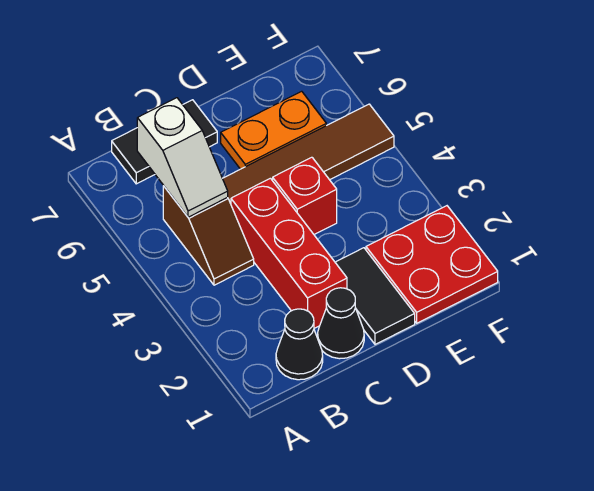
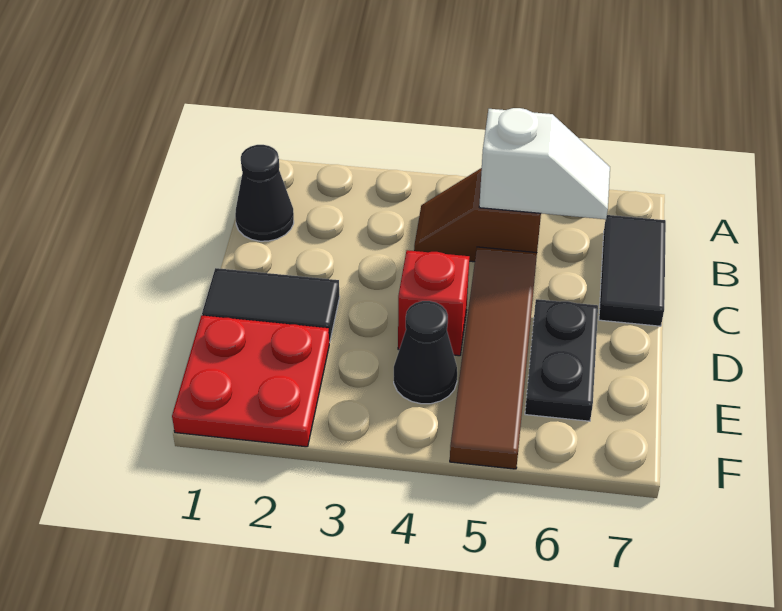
white 1x2 slope [137,98,228,217] -> white 1x2 slope turned to [479,108,610,219]
black 1x1 cone [318,288,364,359] -> black 1x1 cone moved to [394,301,457,404]
red 1x3 brick [231,178,347,328] -> none
orange 1x2 plate [221,91,326,169] -> black 1x2 plate [525,299,598,421]

